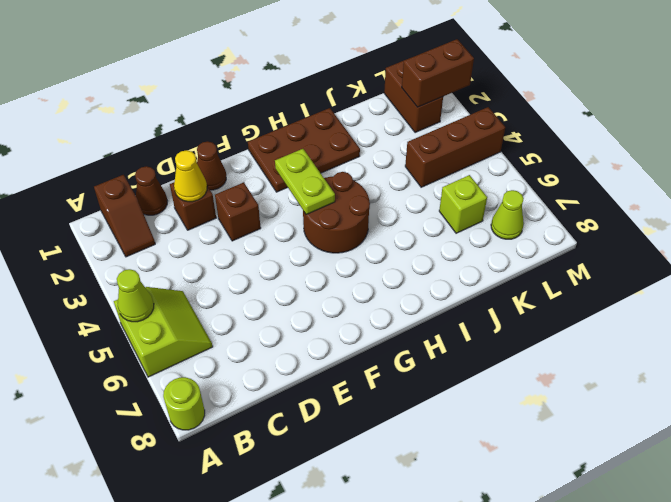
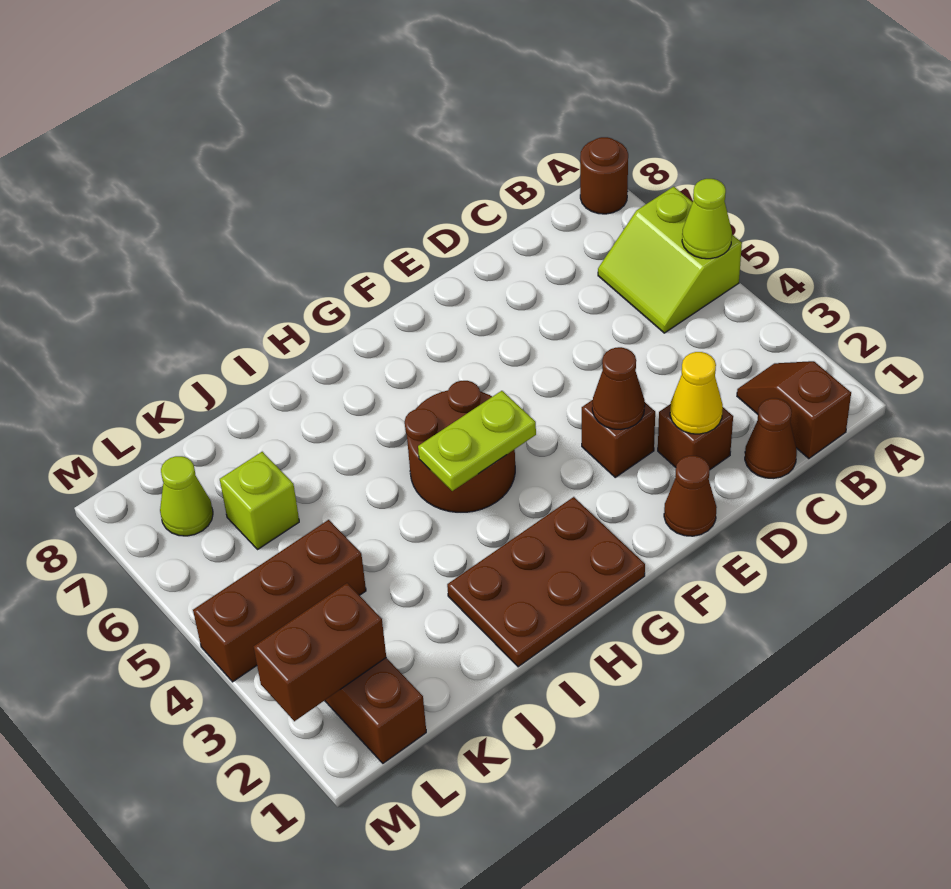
lime 1x1 round brick [163,377,205,430] -> brown 1x1 round brick [580,137,628,214]
none -> brown 1x1 cone [592,347,645,430]
lime 1x2 plate [275,149,335,214] -> lime 1x2 plate turned to [418,391,536,491]

